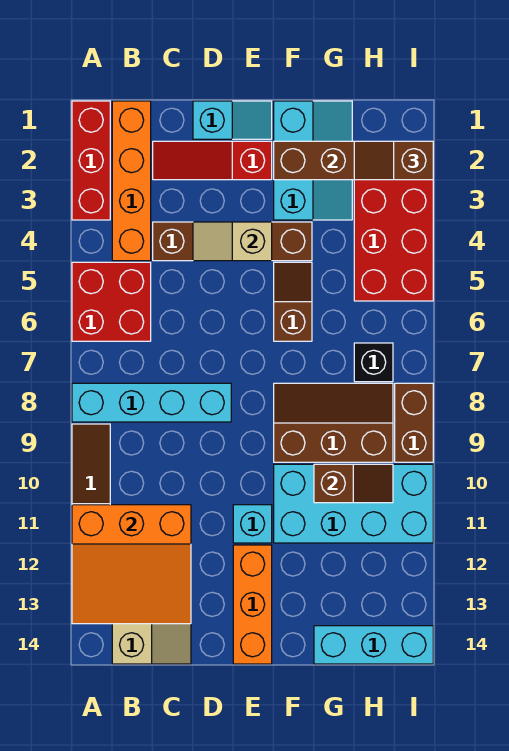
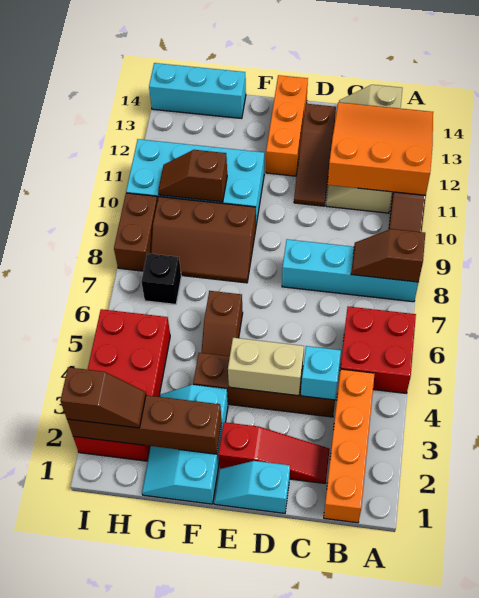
red 1x3 brick [72,101,110,220] -> none
none -> brown 1x2 slope [351,229,425,282]
tan 1x2 slope [193,222,272,261] -> tan 1x2 brick [228,338,304,396]
none -> brown 1x3 slope [294,104,336,206]
cyan 1x1 brick [233,505,272,543] -> cyan 1x1 brick moved to [301,346,341,400]

